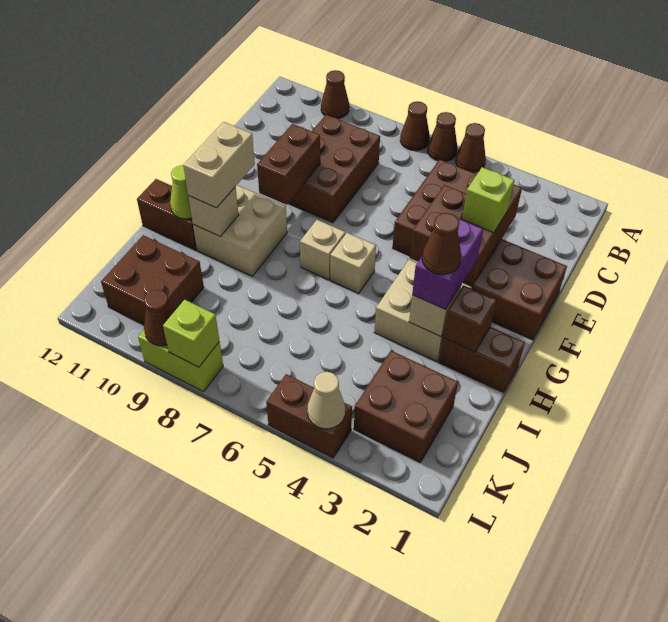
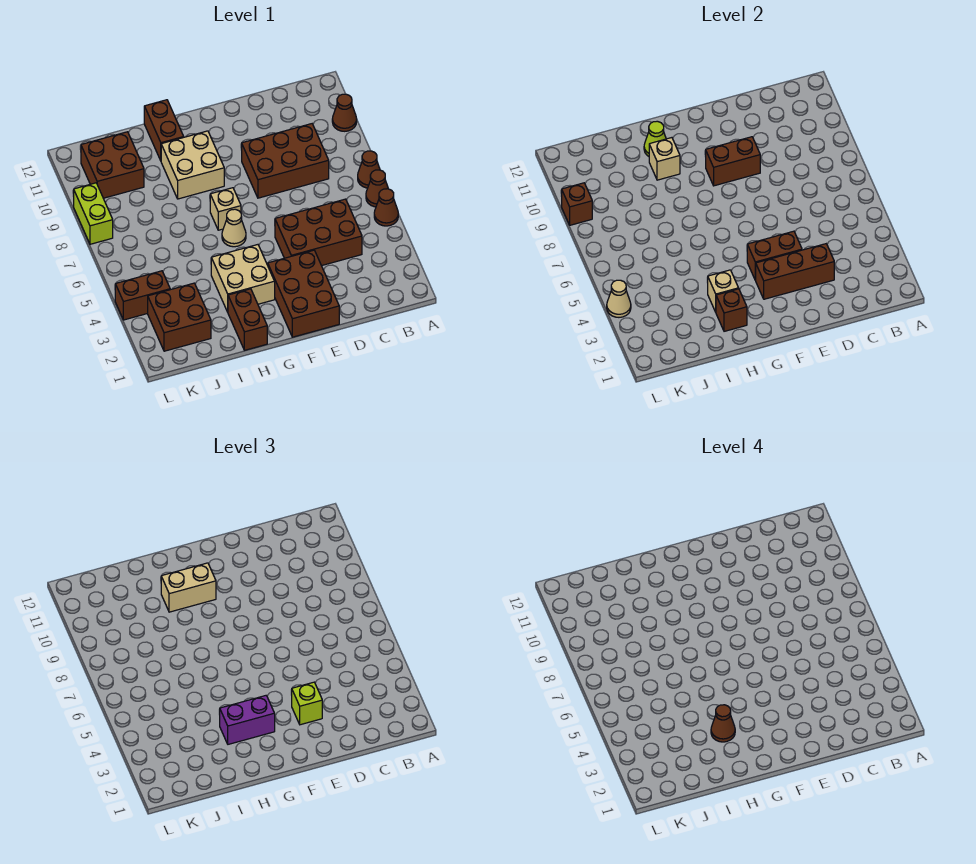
tan 1x1 brick [330,233,376,294] -> tan 1x1 cone [222,209,246,247]
brown 1x2 brick [266,374,352,458] -> brown 1x2 brick turned to [115,271,170,320]
lime 1x1 brick [163,300,219,367] -> none
brown 1x1 cone [144,290,174,346] -> brown 1x1 brick [562,183,592,225]

